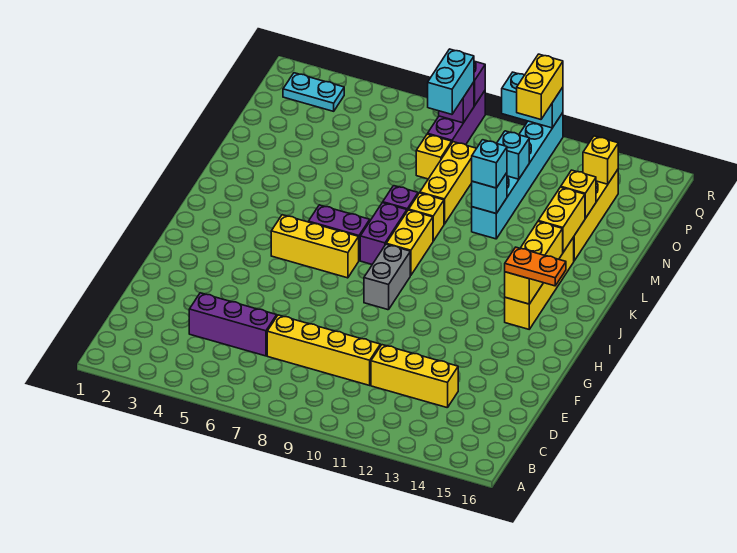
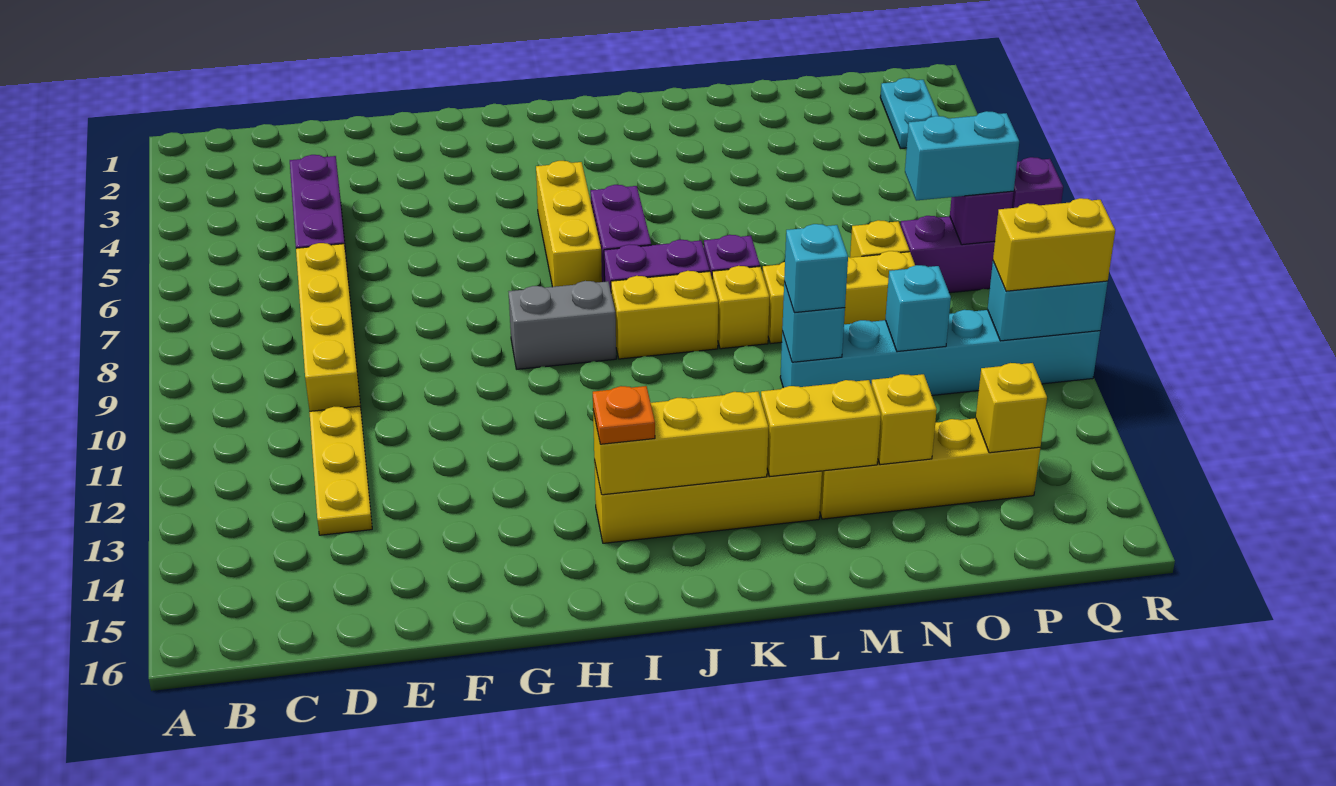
yellow 1x3 brick [371,345,458,408] -> yellow 1x3 plate [309,406,372,535]
orange 1x2 plate [505,247,566,286] -> orange 1x1 plate [593,386,655,444]
cyan 1x2 brick [502,72,563,128] -> cyan 1x2 brick turned to [988,262,1108,341]

